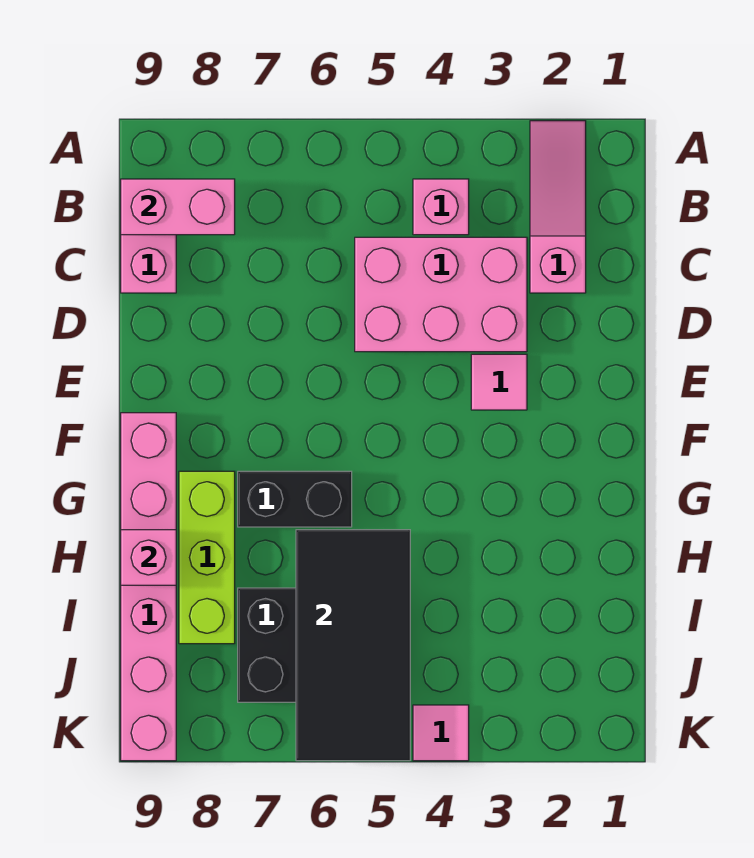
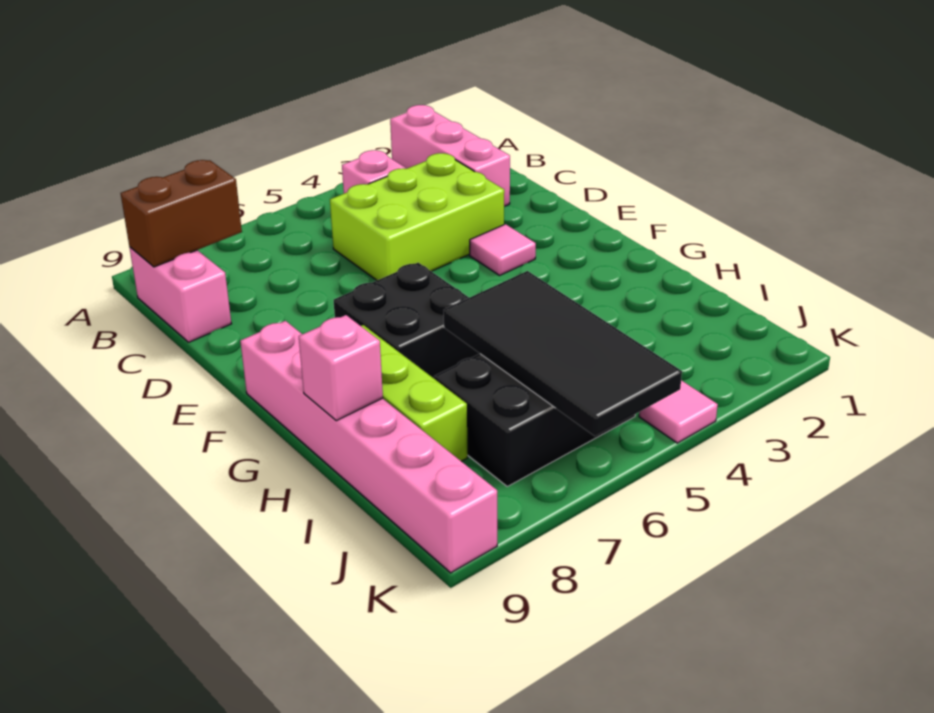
pink 1x3 slope [530,121,586,293] -> pink 1x3 brick [390,105,510,206]
pink 1x2 brick [121,179,235,235] -> brown 1x2 brick [121,160,242,267]
pink 2x3 brick [355,237,527,352] -> lime 2x3 brick [330,153,504,280]
black 1x2 brick [238,471,352,527] -> black 2x2 brick [334,263,480,378]

